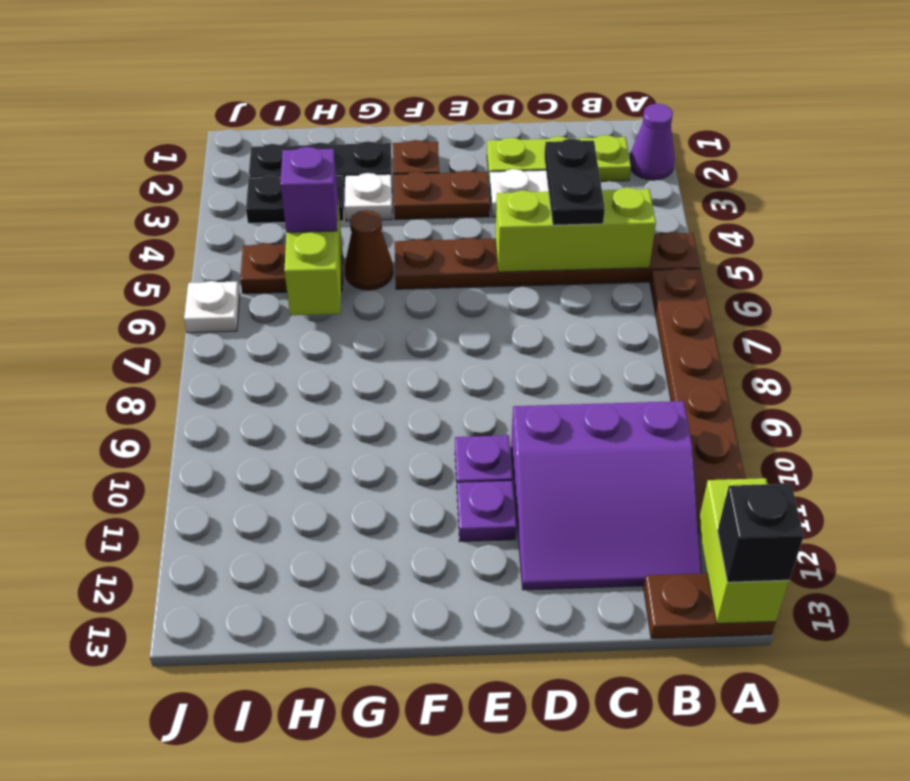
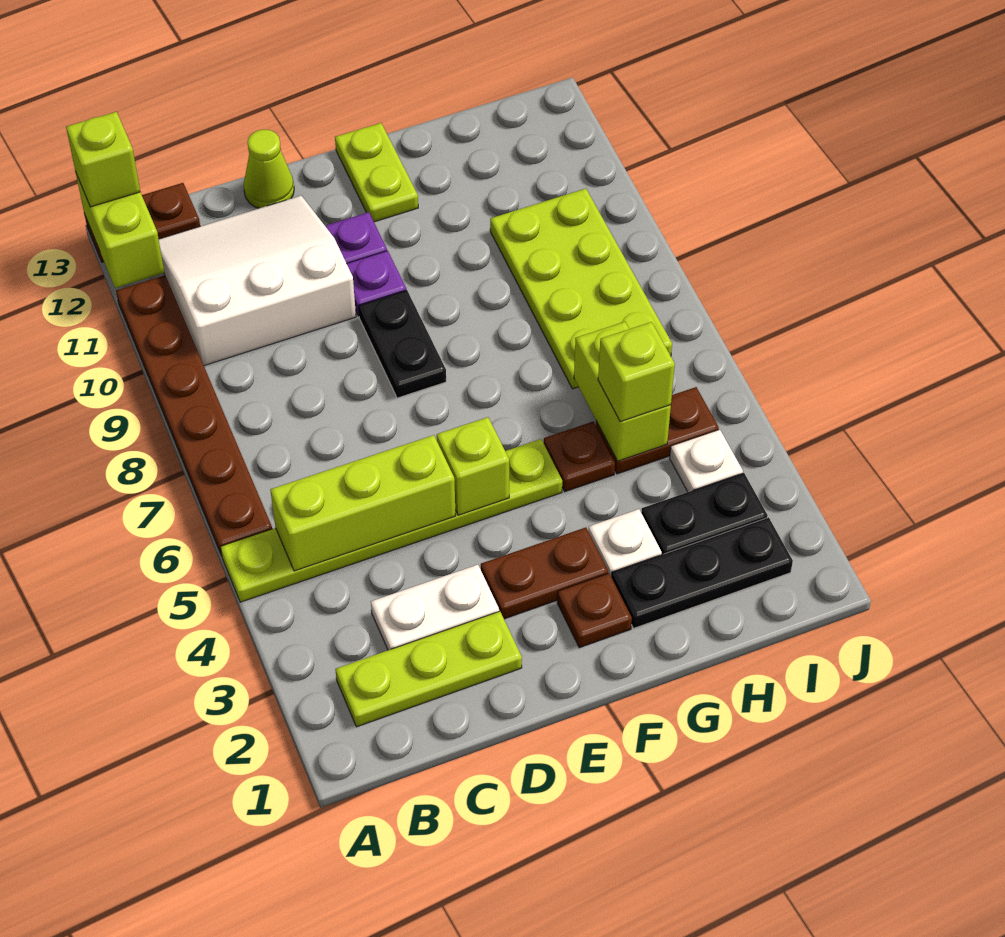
purple 1x1 cone [630,104,675,180] -> none
brown 1x6 plate [395,232,700,289] -> lime 1x6 plate [221,439,562,602]
black 1x1 brick [718,484,804,582] -> lime 1x1 brick [66,112,140,207]
purple 3x3 slope [511,401,702,590] -> white 3x3 slope [159,196,356,366]
black 1x2 plate [544,139,605,225] -> black 1x2 plate moved to [358,290,446,398]
none -> lime 1x1 cone [243,130,294,208]
none -> lime 1x1 brick [437,417,509,515]
none -> lime 1x2 plate [335,123,418,222]
brown 1x1 cone [345,210,393,290] -> brown 1x1 plate [544,422,615,492]
purple 1x1 brick [281,147,338,232] -> lime 1x1 brick [598,322,675,422]
none -> lime 2x4 plate [490,189,672,389]
white 1x1 plate [184,281,240,333] -> white 1x1 plate moved to [670,430,743,492]

